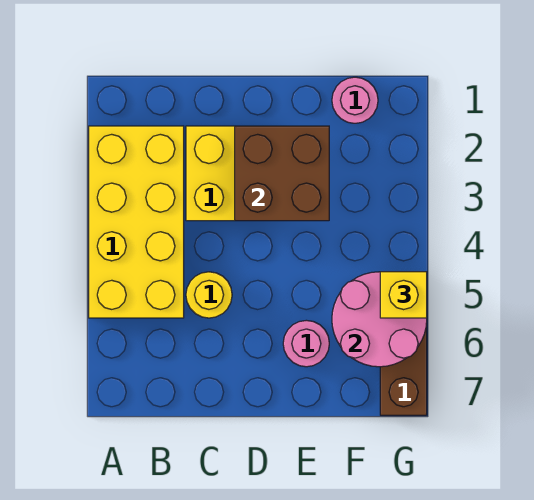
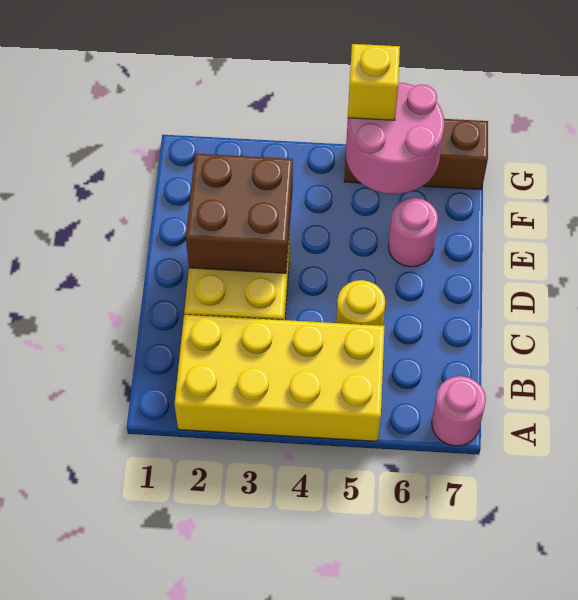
pink 1x1 round brick [332,77,378,123] -> pink 1x1 round brick moved to [432,376,486,446]

